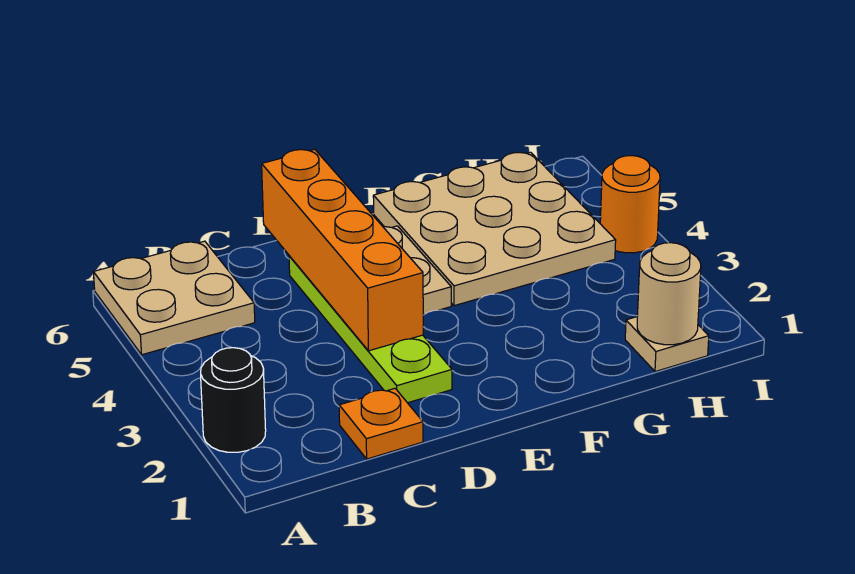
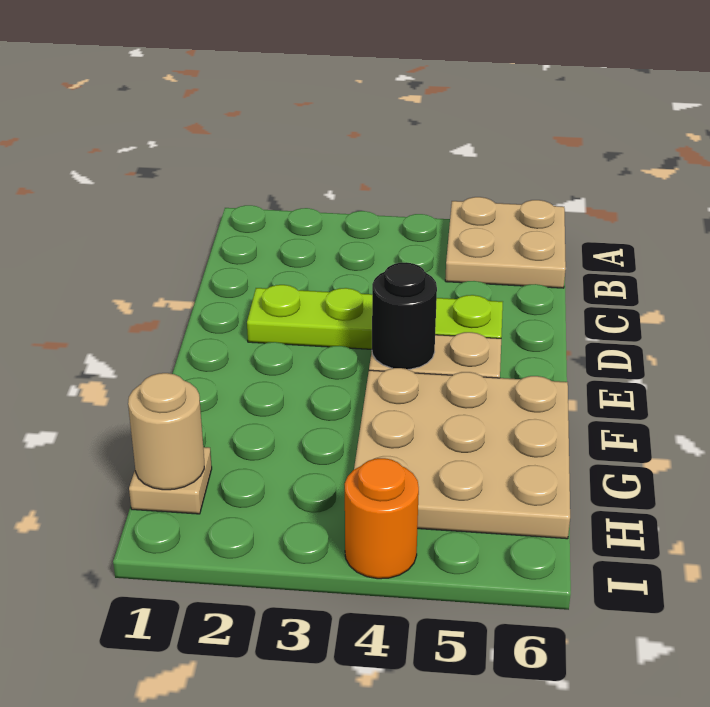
black 1x1 round brick [201,348,266,452] -> black 1x1 round brick moved to [372,262,437,369]
orange 1x1 plate [339,388,423,459] -> none
orange 1x4 brick [262,149,423,351] -> none

